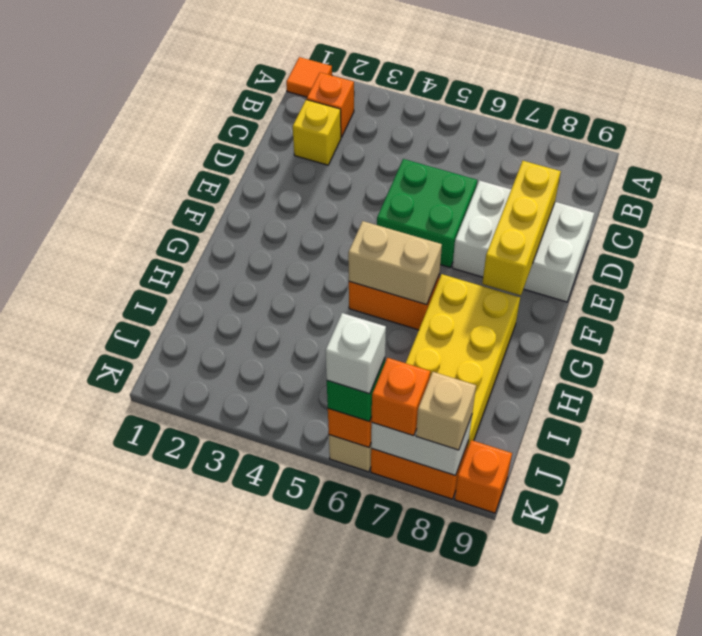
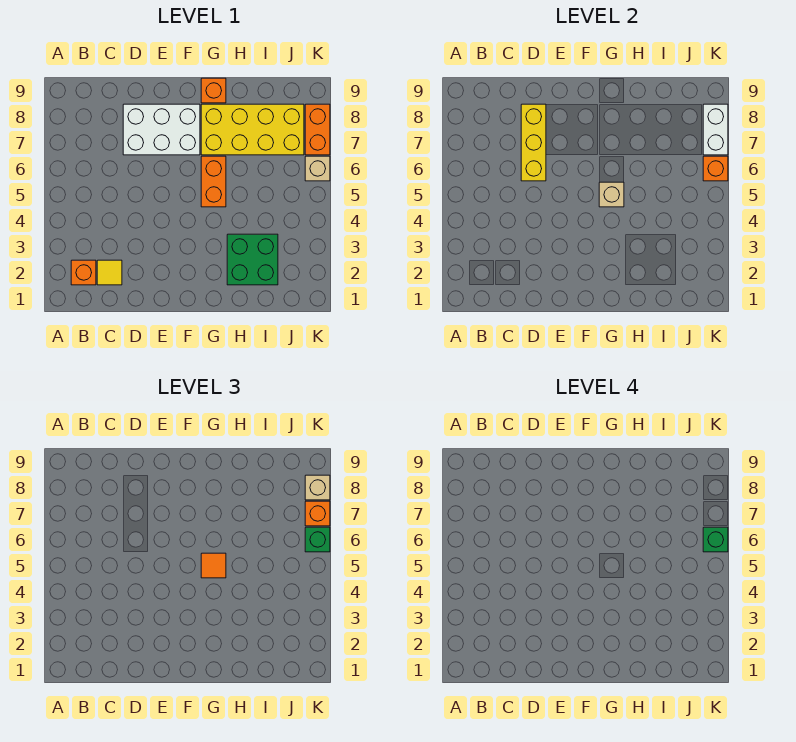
orange 1x1 tile [286,57,332,97] -> orange 1x1 tile moved to [201,553,226,578]
yellow 1x1 brick [293,100,341,165] -> yellow 1x1 tile [97,260,122,285]
green 2x2 brick [377,159,477,267] -> green 2x2 brick moved to [227,234,278,285]
white 2x3 brick [452,180,594,302] -> white 2x3 brick turned to [123,104,200,155]
yellow 1x3 brick [482,161,561,295] -> yellow 1x3 brick turned to [521,104,546,181]
tan 1x2 brick [348,221,442,305] -> tan 1x1 brick [599,182,624,207]
white 1x1 brick [325,313,386,394] -> green 1x1 brick [703,527,728,552]
orange 1x1 brick [455,440,512,513] -> orange 1x1 brick moved to [201,78,226,103]

